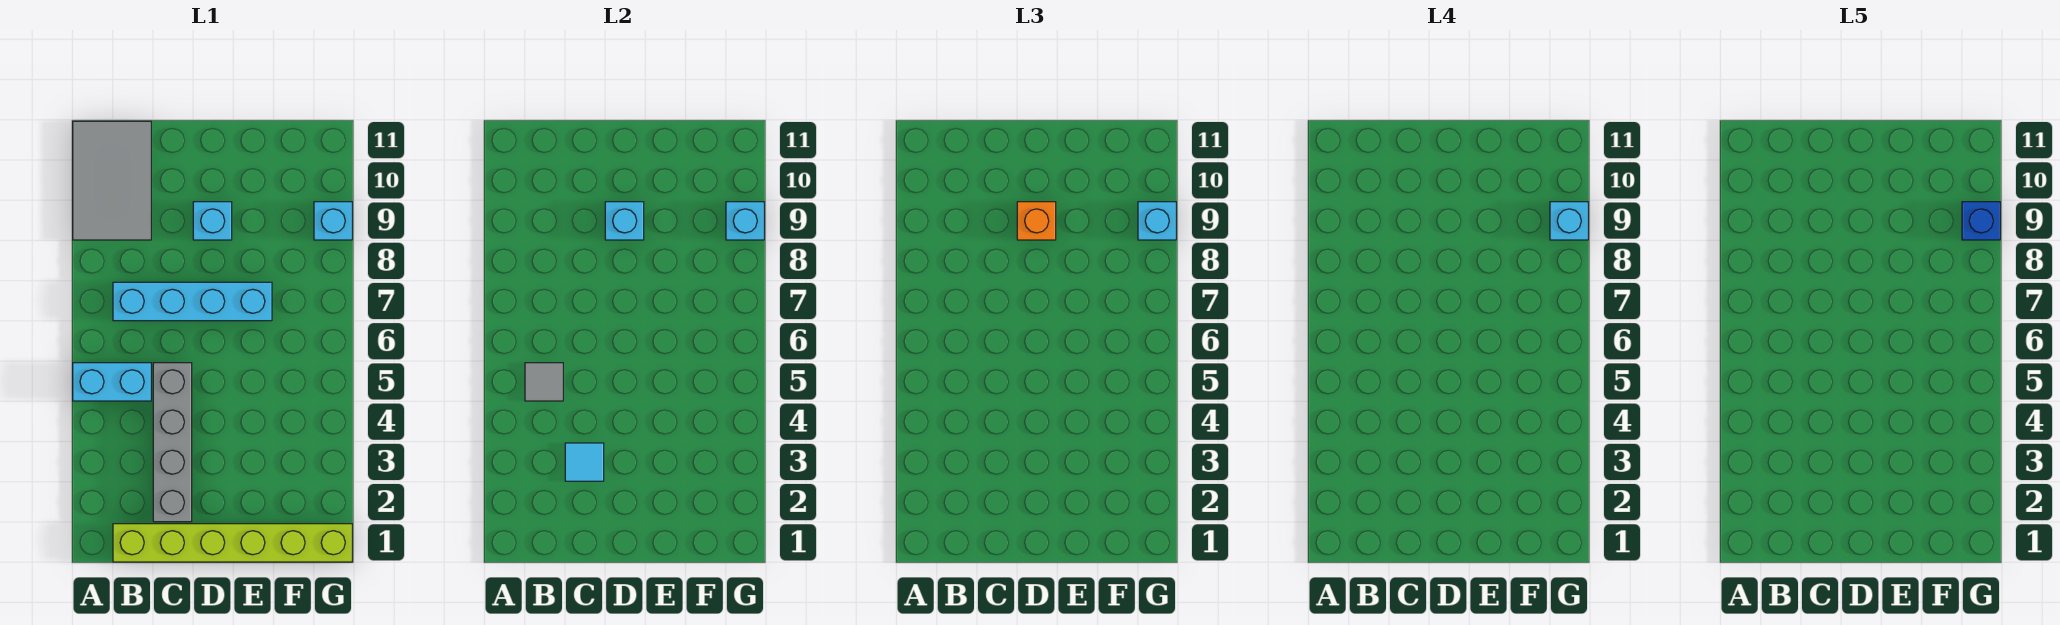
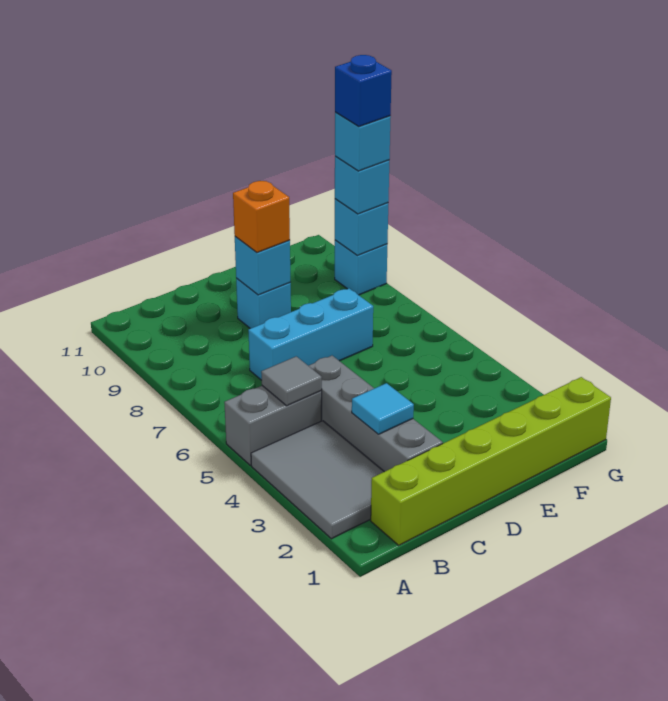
cyan 1x2 brick [73,363,151,401] -> grey 1x2 brick [224,386,322,465]
grey 2x3 tile [73,121,151,240] -> grey 2x3 tile moved to [251,421,384,539]
cyan 1x4 brick [113,282,272,321] -> cyan 1x3 brick [248,288,373,380]

